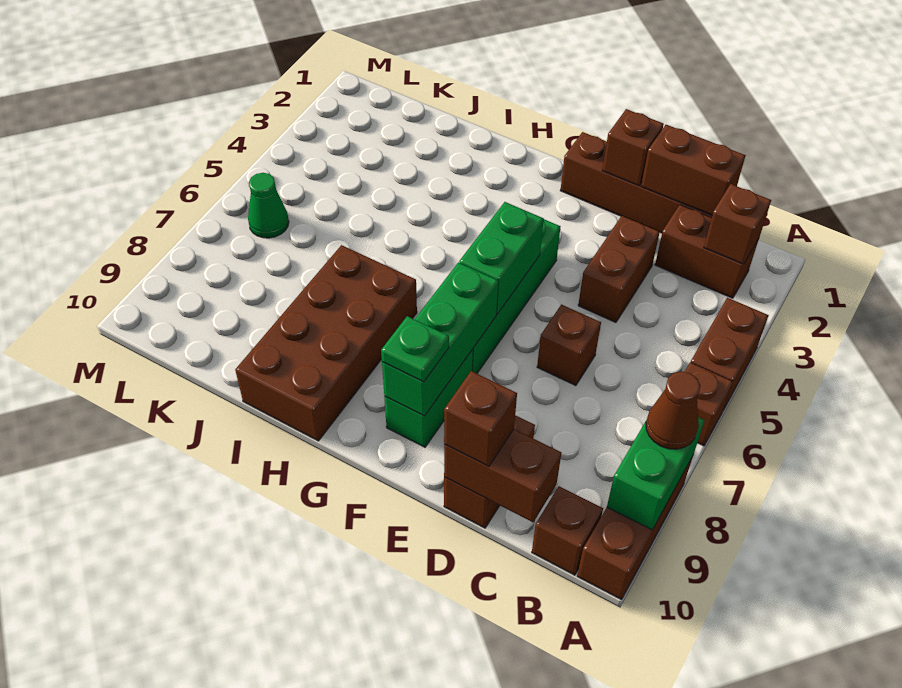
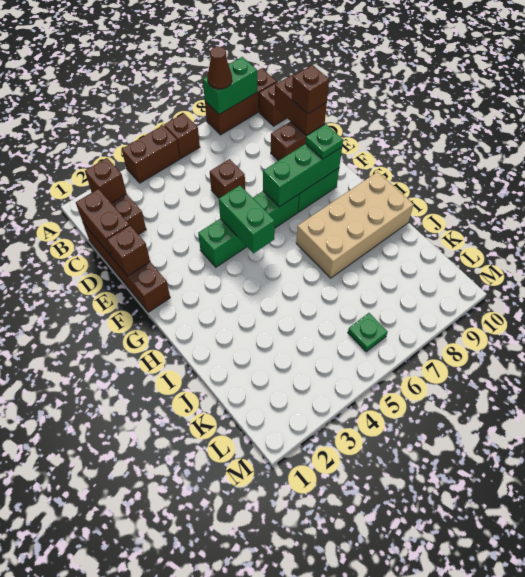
brown 1x2 brick [578,216,660,322] -> none
green 1x2 brick [459,202,544,314] -> green 1x2 brick turned to [219,185,275,253]
brown 2x4 brick [235,245,417,441] -> tan 2x4 brick [296,172,414,278]
green 1x1 cone [248,173,289,238] -> green 1x1 plate [348,313,388,352]

